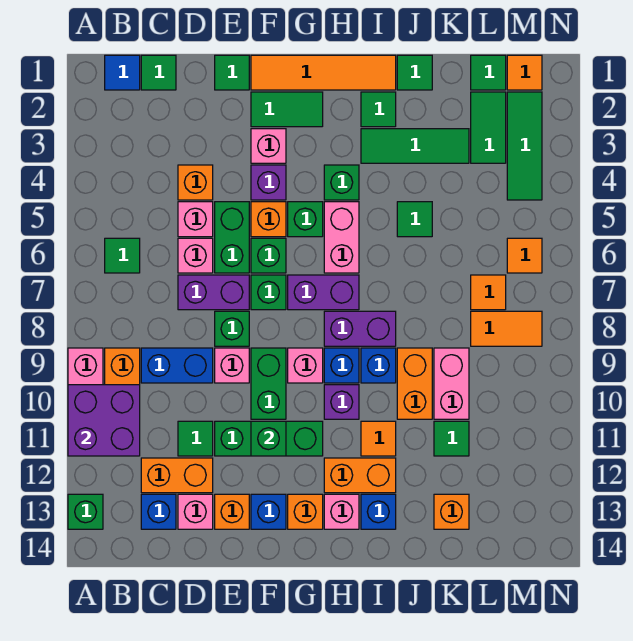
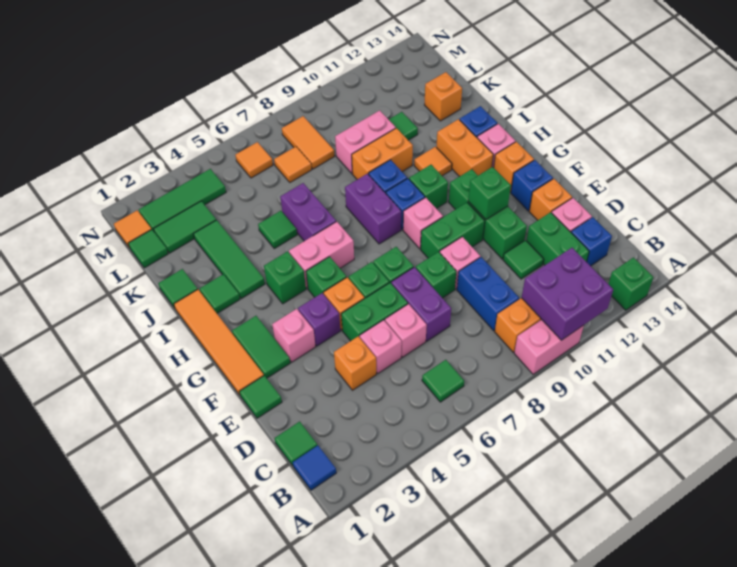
orange 1x2 brick [141,458,213,493] -> green 1x2 brick [526,212,589,265]
purple 1x2 brick [288,275,359,310] -> purple 1x2 brick moved to [280,183,336,241]
purple 1x1 brick [324,385,359,419] -> green 1x1 brick [409,165,448,209]

